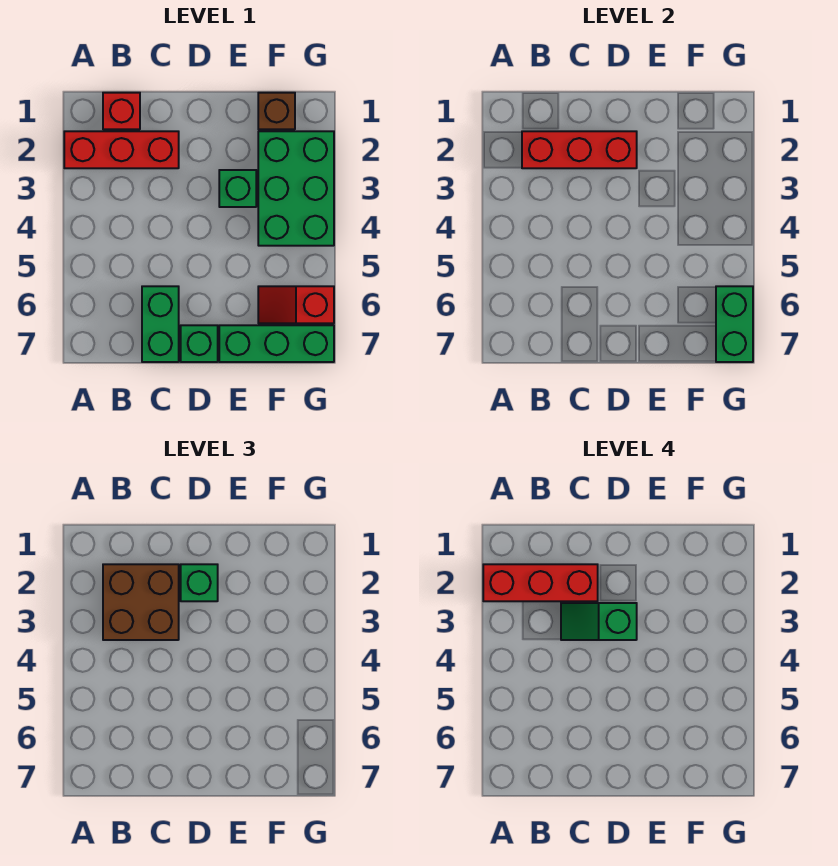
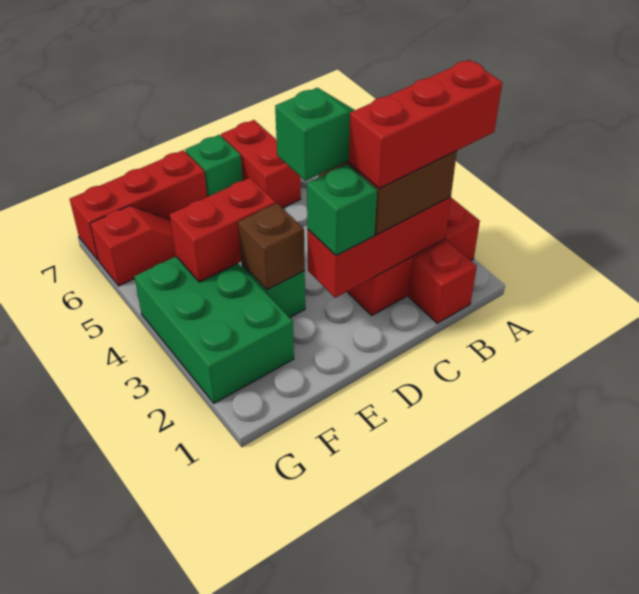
green 1x2 brick [142,286,179,362] -> red 1x2 brick [221,120,301,208]
none -> red 1x2 brick [170,178,276,282]
green 1x3 brick [219,325,334,362] -> red 1x3 brick [70,150,207,260]
brown 1x1 brick [258,93,295,129] -> brown 1x1 brick moved to [238,203,305,290]
green 1x2 brick [716,286,753,362] -> none

